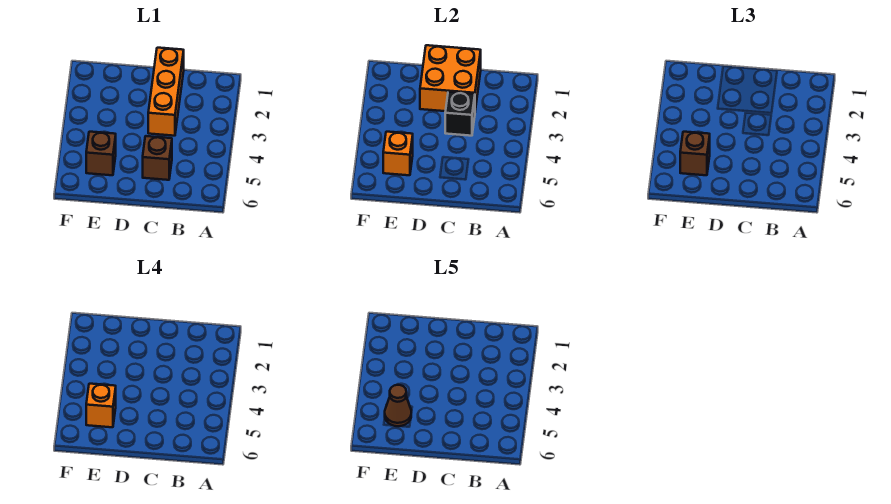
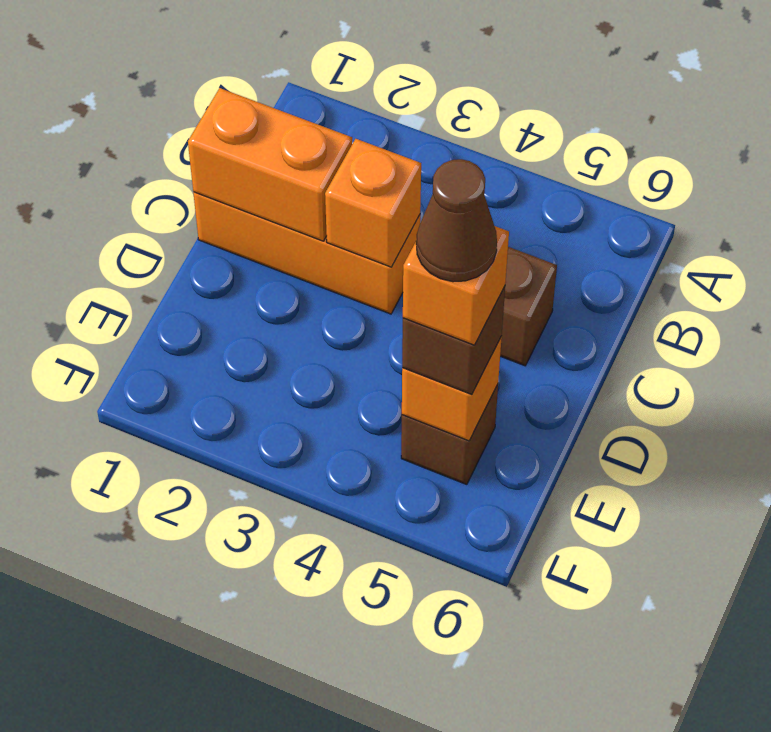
orange 2x2 brick [420,45,481,111] -> orange 1x2 brick [188,88,352,241]
black 1x1 brick [445,92,475,136] -> orange 1x1 brick [325,139,421,267]

